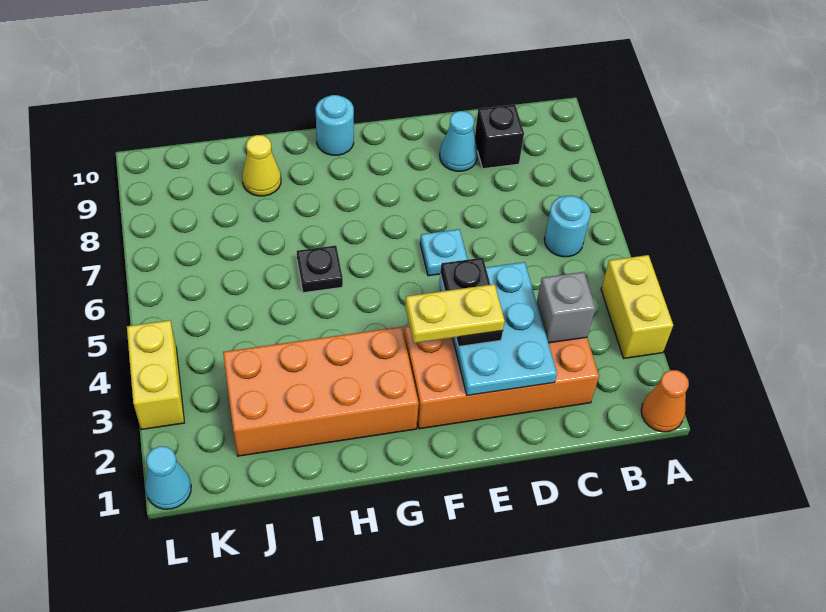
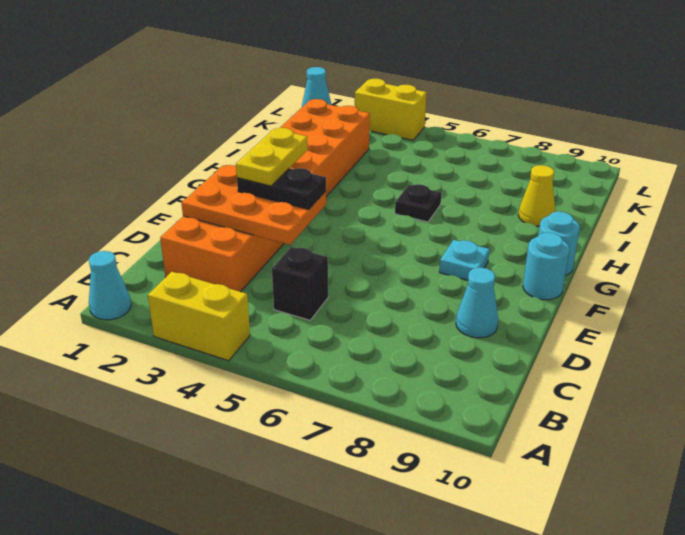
orange 1x1 cone [641,370,689,432] -> cyan 1x1 cone [89,251,131,320]
cyan 1x1 round brick [544,196,591,257] -> cyan 1x1 round brick moved to [523,233,570,300]
grey 1x1 brick [537,272,595,343] -> none
black 1x1 brick [475,105,524,169] -> black 1x1 brick moved to [272,247,328,320]
cyan 2x3 plate [439,262,557,395] -> orange 2x3 plate [182,165,326,245]
cyan 1x1 plate [420,229,468,276] -> cyan 1x1 plate moved to [439,240,490,280]

